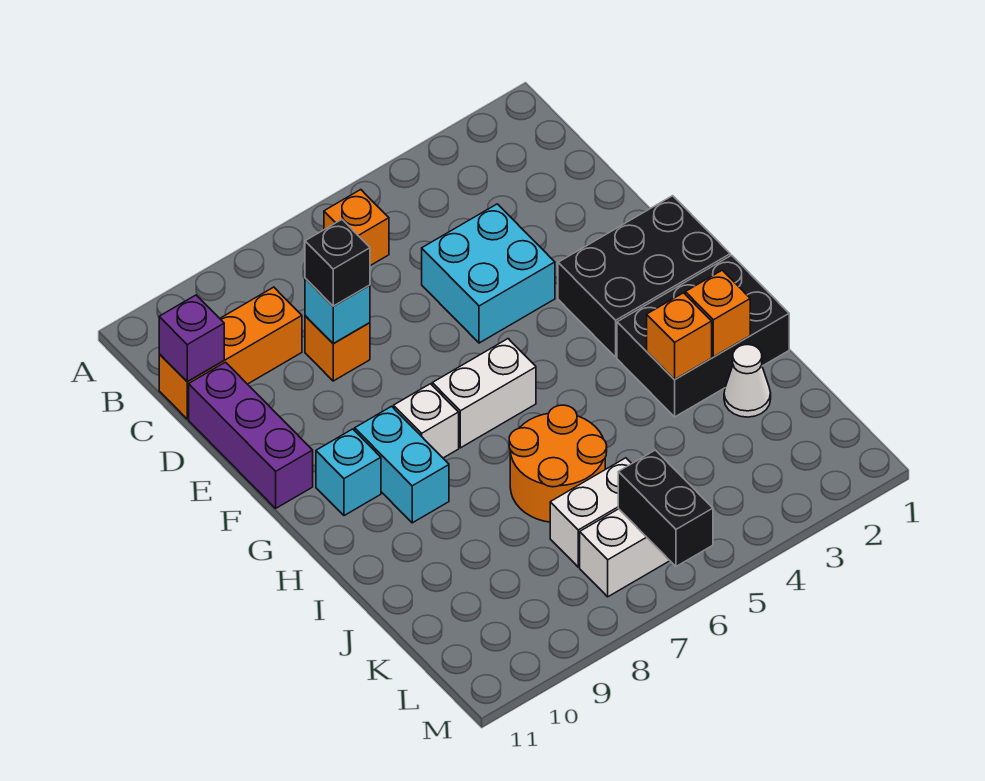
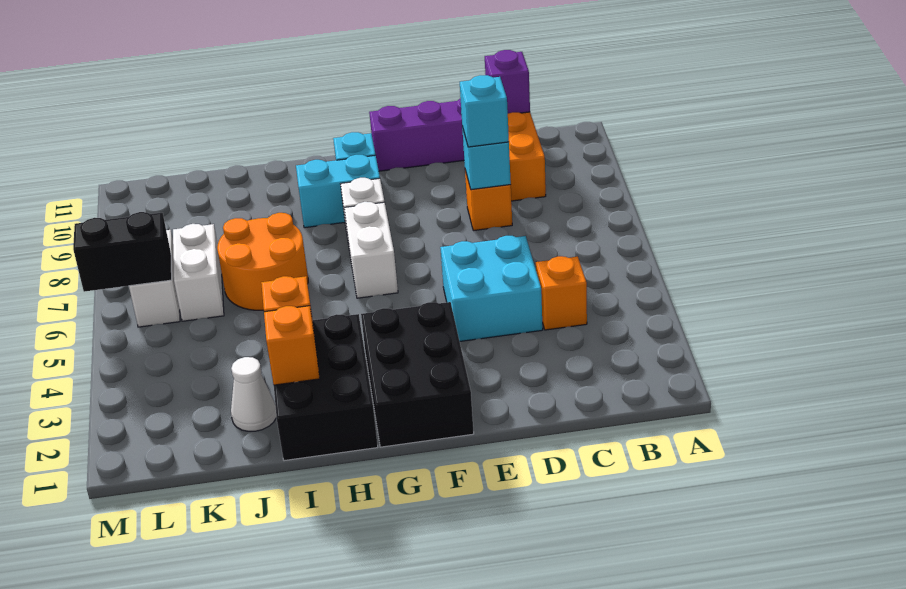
orange 1x1 brick [324,190,389,266] -> orange 1x1 brick moved to [536,256,587,330]
black 1x1 brick [305,220,370,306] -> cyan 1x1 brick [460,75,509,147]

